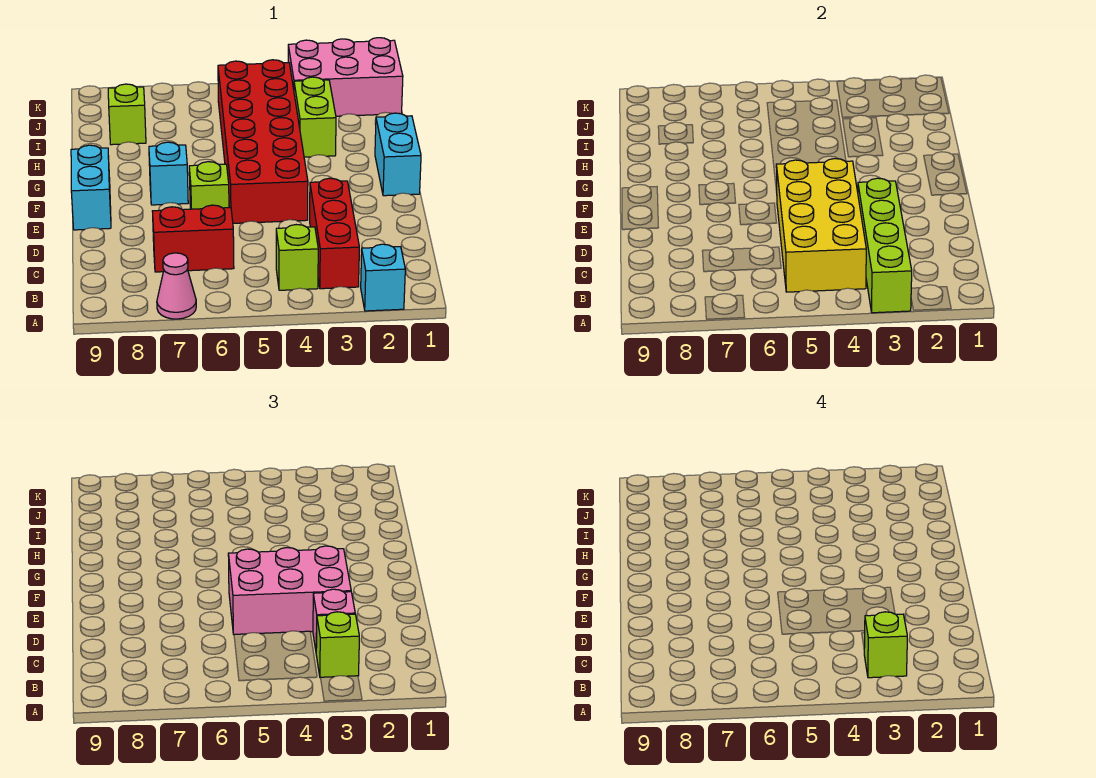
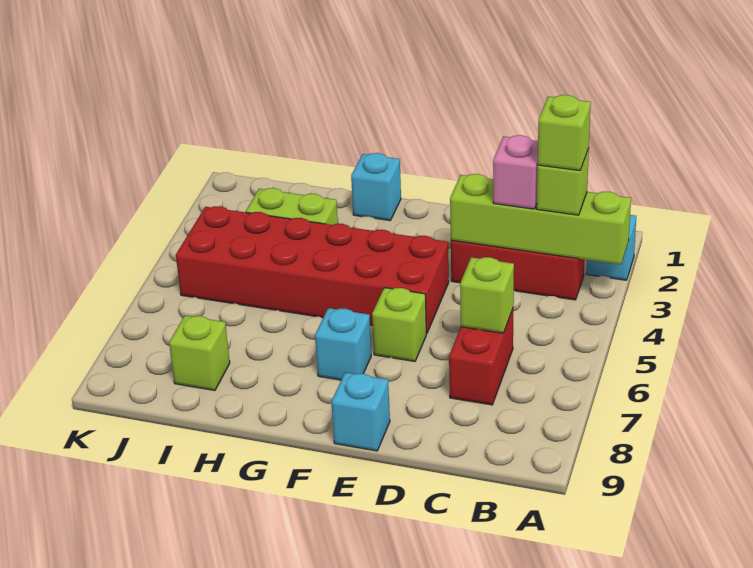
pink 1x1 cone [157,253,196,319] -> none
lime 1x1 brick [276,225,318,290] -> lime 1x1 brick moved to [460,257,514,333]
yellow 2x4 brick [776,159,866,292] -> none
pink 2x3 brick [228,546,351,634] -> none
cyan 1x2 brick [71,145,111,230] -> cyan 1x1 brick [331,372,390,451]
cyan 1x2 brick [375,113,421,196] -> cyan 1x1 brick [351,153,401,220]
pink 2x3 brick [288,38,403,116] -> none

